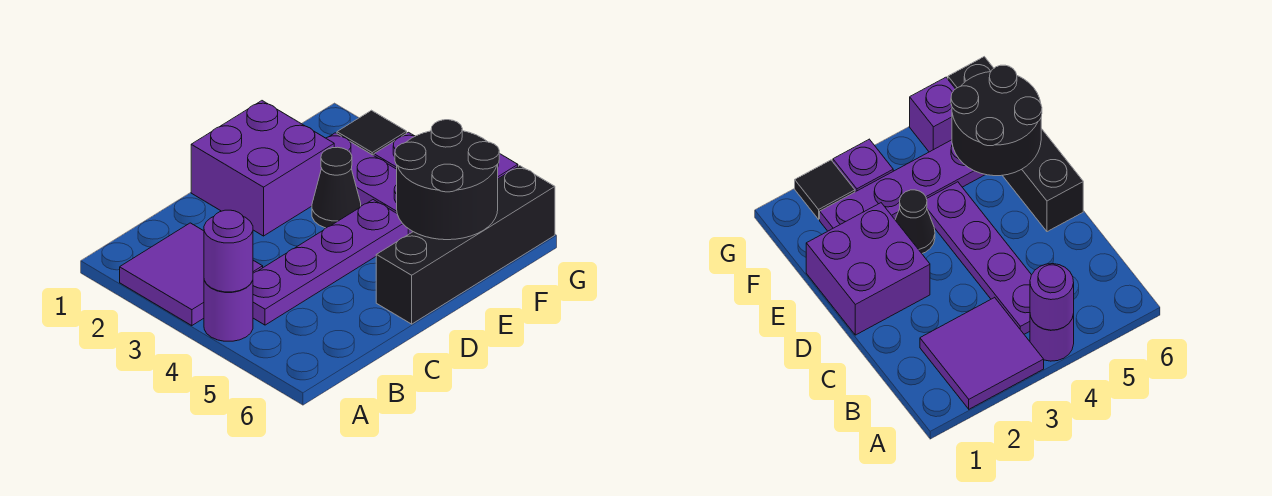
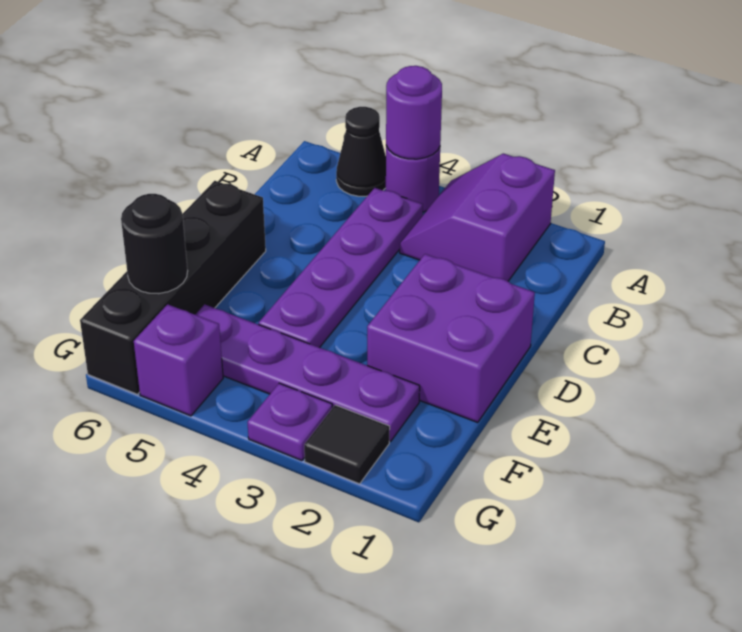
purple 2x2 tile [120,223,263,326] -> purple 2x2 slope [400,154,555,281]
black 1x1 cone [312,147,361,228] -> black 1x1 cone moved to [336,107,386,196]
black 2x2 round brick [395,120,499,240] -> black 1x1 round brick [121,194,188,294]

